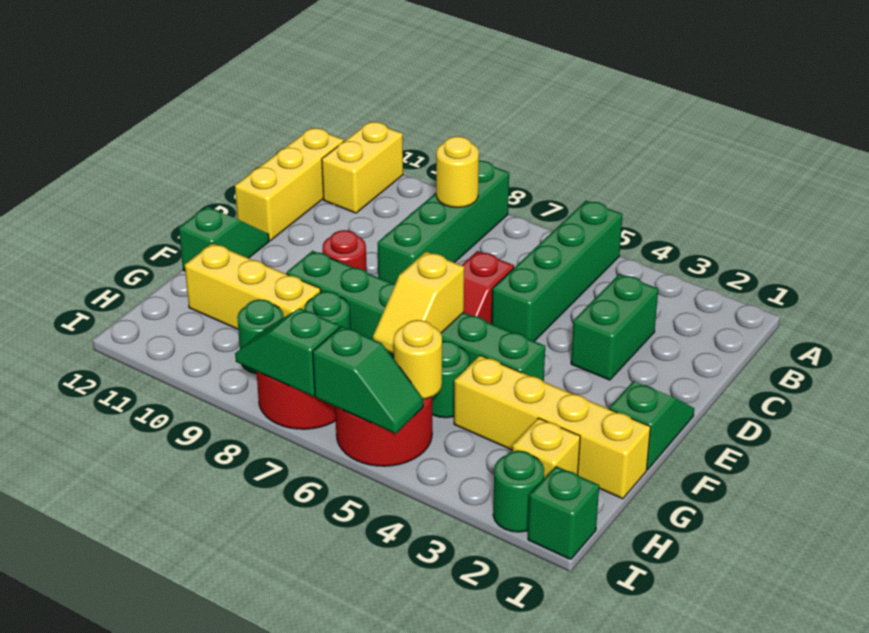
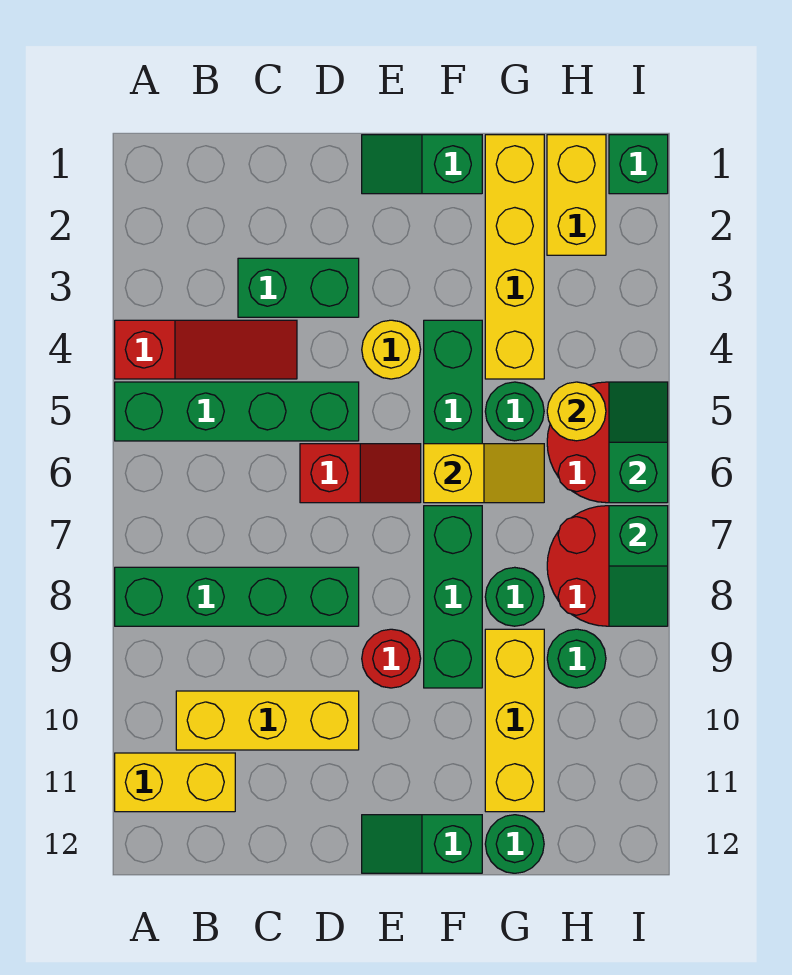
none -> red 1x3 slope [115,320,297,379]
yellow 1x1 round brick [436,136,479,207] -> yellow 1x1 round brick moved to [362,320,421,379]
yellow 1x3 brick [235,128,344,241] -> yellow 1x3 brick moved to [176,691,359,750]
yellow 1x1 brick [512,418,580,478] -> yellow 1x2 brick [547,135,606,255]
green 1x1 round brick [493,451,544,532] -> green 1x1 round brick moved to [485,815,544,873]

